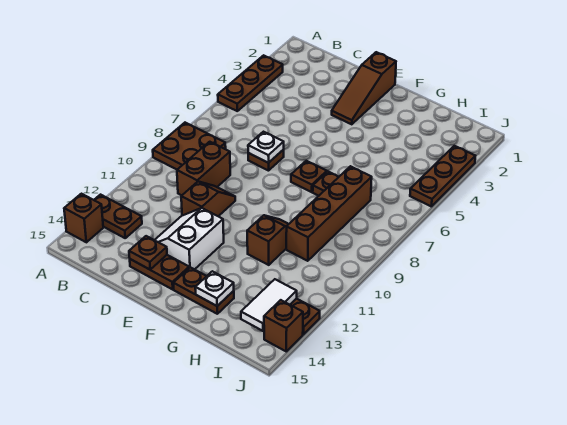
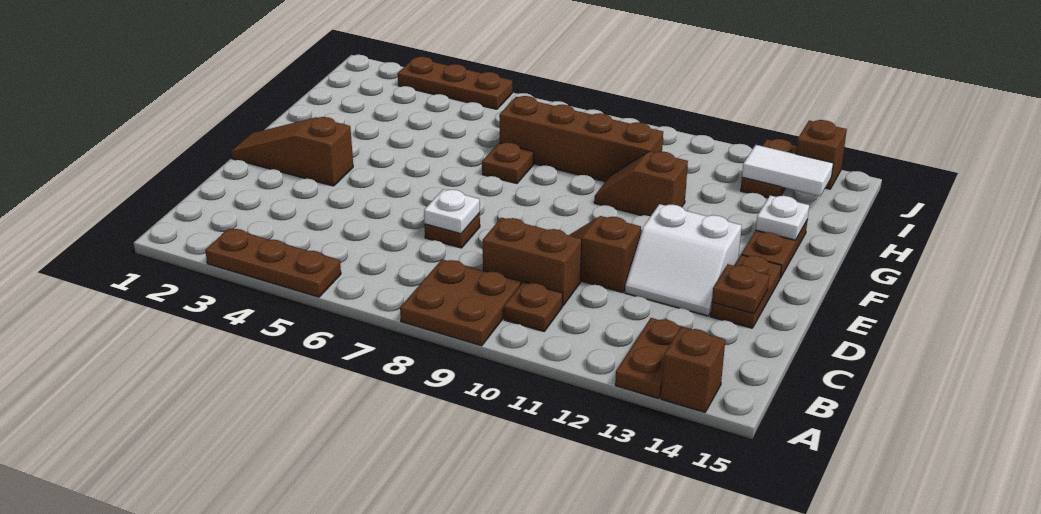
brown 1x3 slope [332,52,396,124] -> brown 1x3 slope turned to [231,117,353,186]
brown 1x1 plate [291,161,327,192] -> brown 1x1 plate moved to [504,282,563,331]

